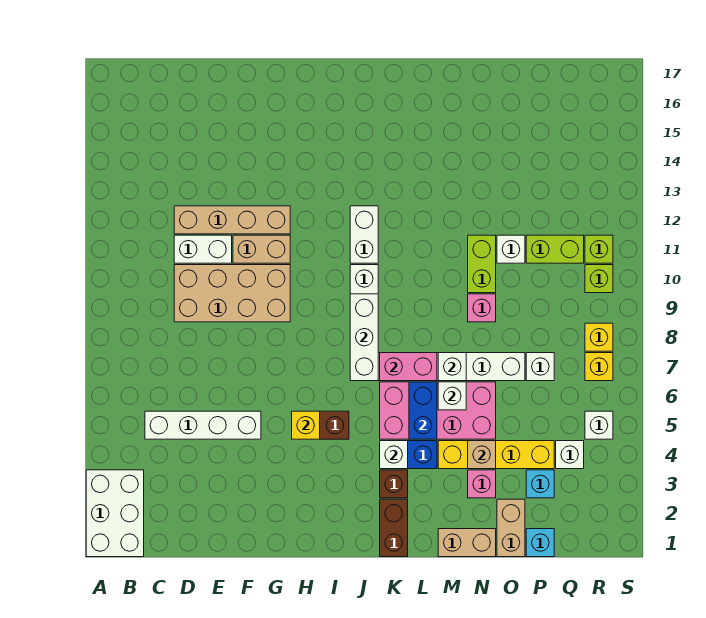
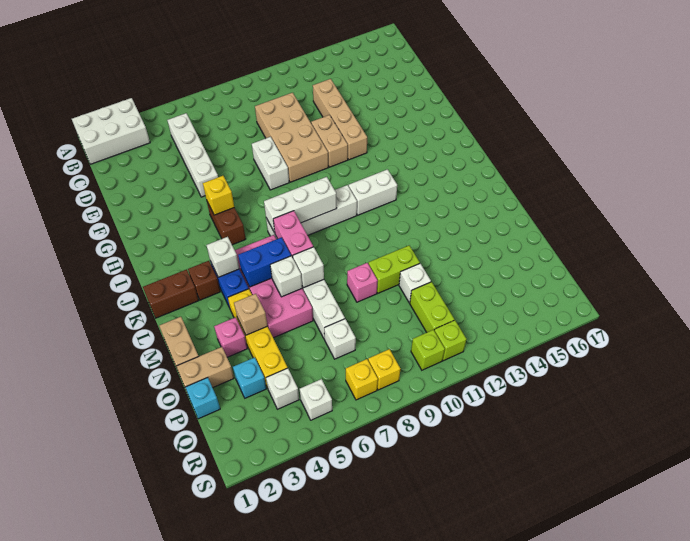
white 1x2 brick [174,235,232,263] -> white 1x2 brick moved to [252,137,289,190]

